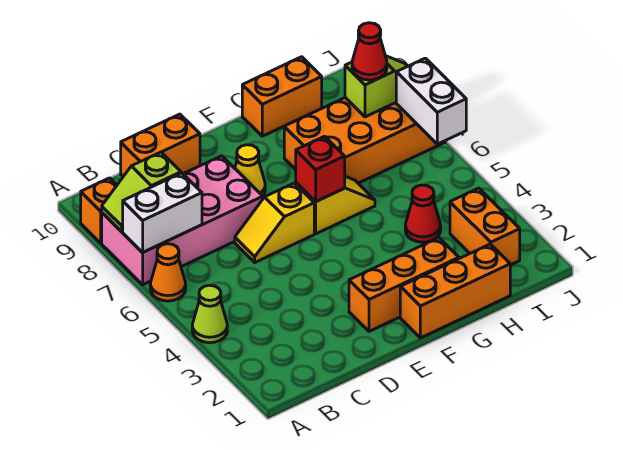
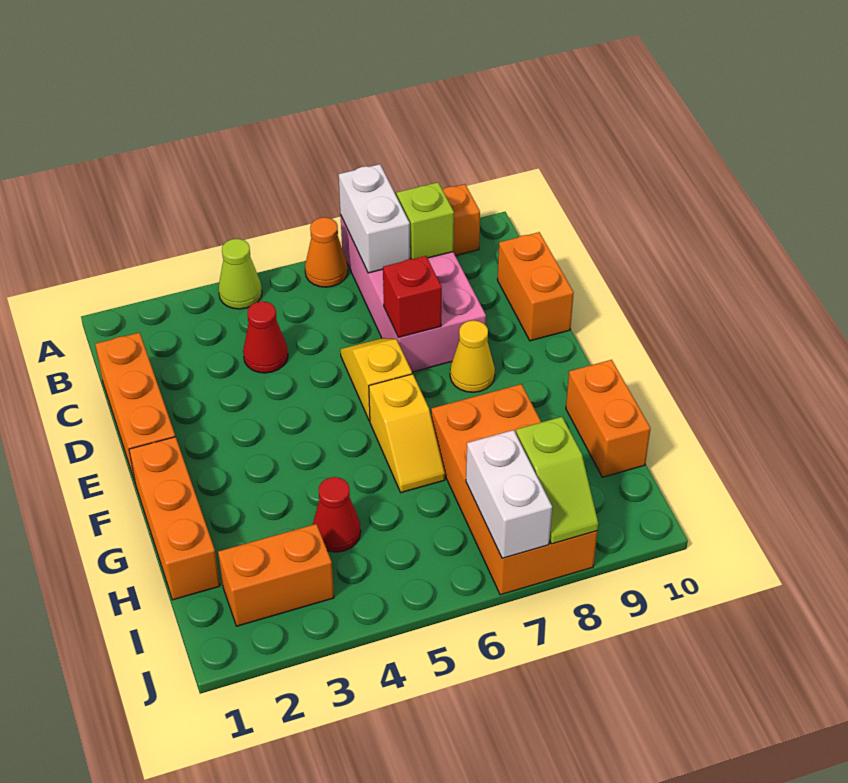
orange 1x3 brick [349,238,459,331] -> orange 1x3 brick moved to [95,333,175,481]
red 1x1 brick [296,136,345,202] -> red 1x1 brick moved to [383,256,442,337]
red 1x1 cone [352,23,387,80] -> red 1x1 cone moved to [243,301,288,373]
white 1x2 brick [396,58,466,144] -> white 1x2 brick turned to [466,430,552,558]

